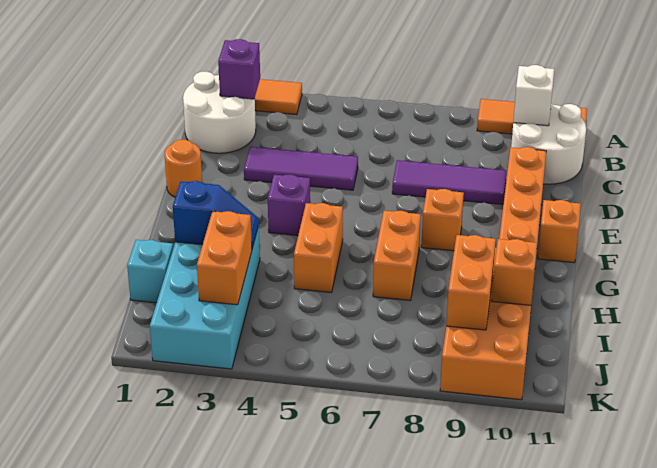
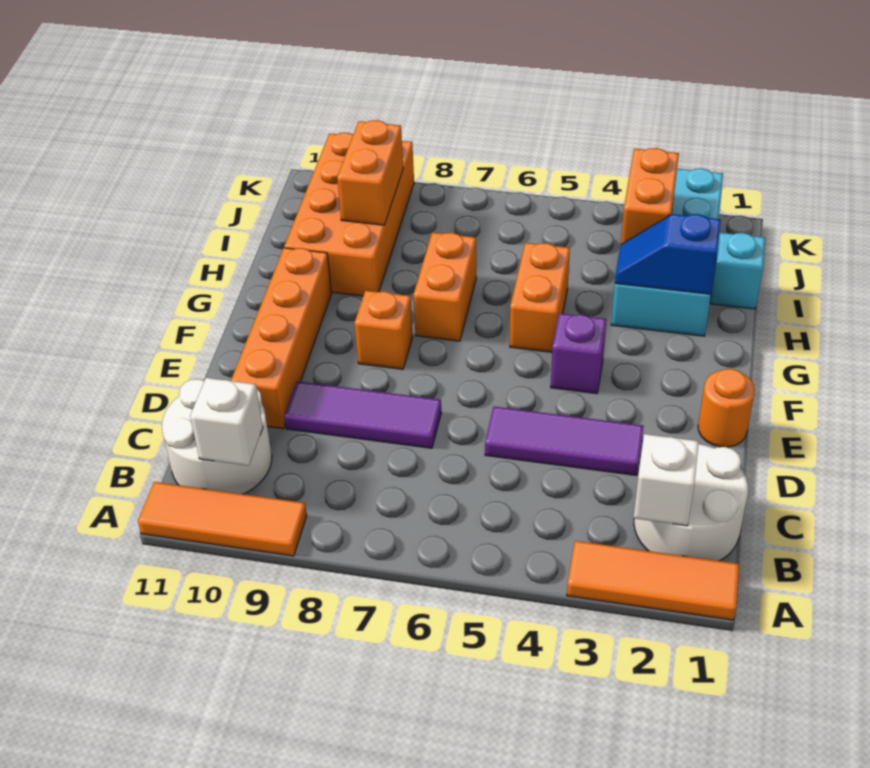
purple 1x1 brick [218,39,260,99] -> white 1x1 brick [634,434,699,526]
orange 1x1 brick [538,200,581,263] -> none
orange 1x1 brick [492,239,537,305] -> none

